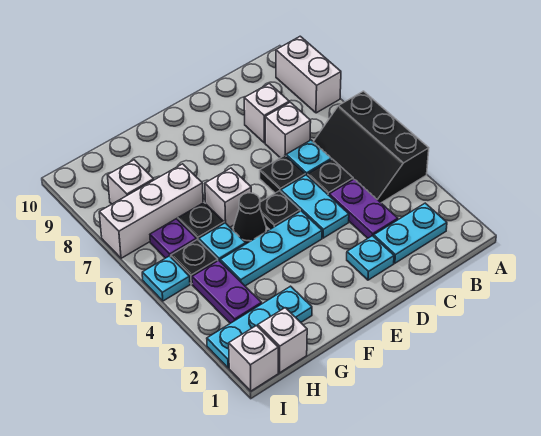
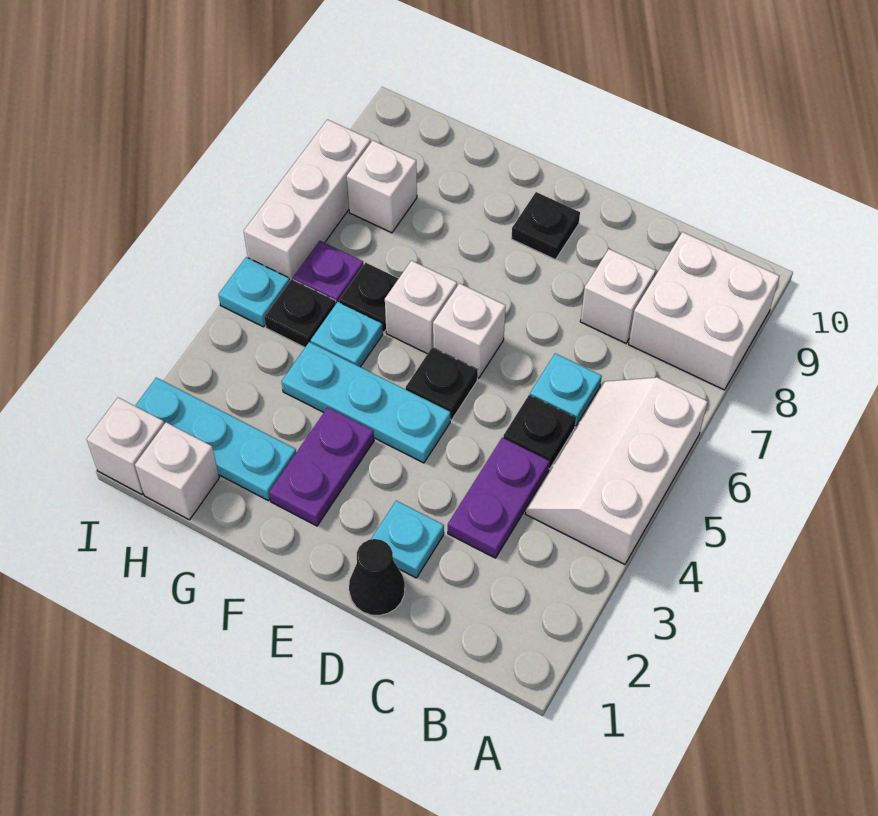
black 2x3 slope [313,91,429,203] -> white 2x3 slope [526,377,708,564]
white 1x2 brick [276,36,341,113] -> white 2x2 brick [629,232,779,390]
cyan 1x2 plate [374,203,447,263] -> none
white 1x1 brick [265,102,311,158] -> white 1x1 brick moved to [433,283,506,379]
cyan 1x2 plate [281,175,349,238] -> none
black 1x1 plate [260,155,305,193] -> black 1x1 plate moved to [511,192,580,260]
black 1x1 cone [233,193,266,244] -> black 1x1 cone moved to [349,539,405,616]
white 1x3 brick [99,164,203,258] -> white 1x3 brick turned to [244,120,371,281]
purple 1x2 plate [192,261,262,323] -> purple 1x2 plate moved to [269,407,374,526]

